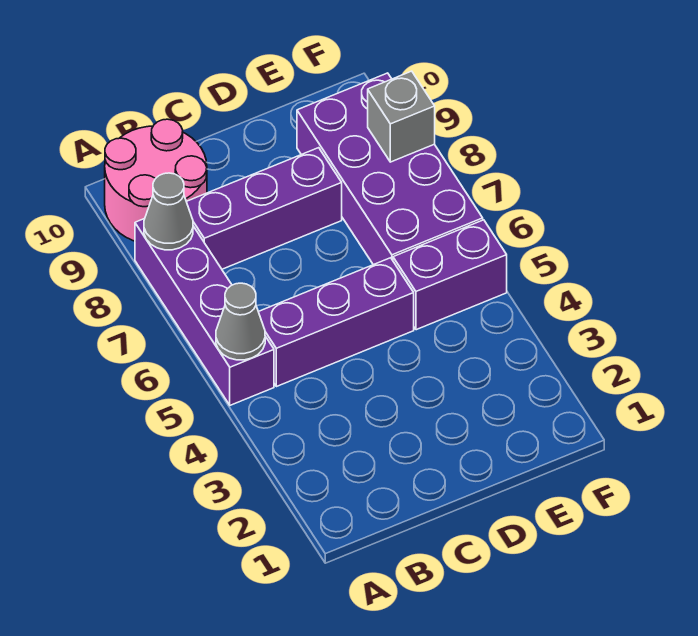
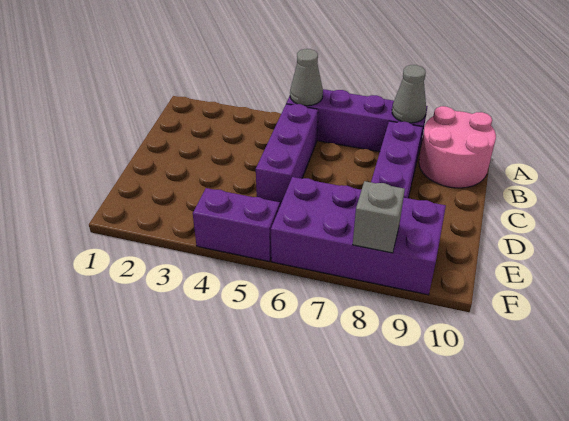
purple 1x2 brick [393,220,507,330] -> purple 1x2 brick turned to [193,188,280,261]

